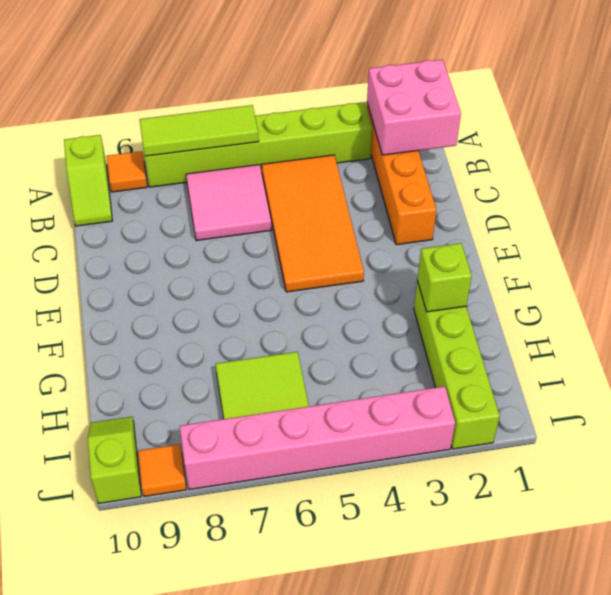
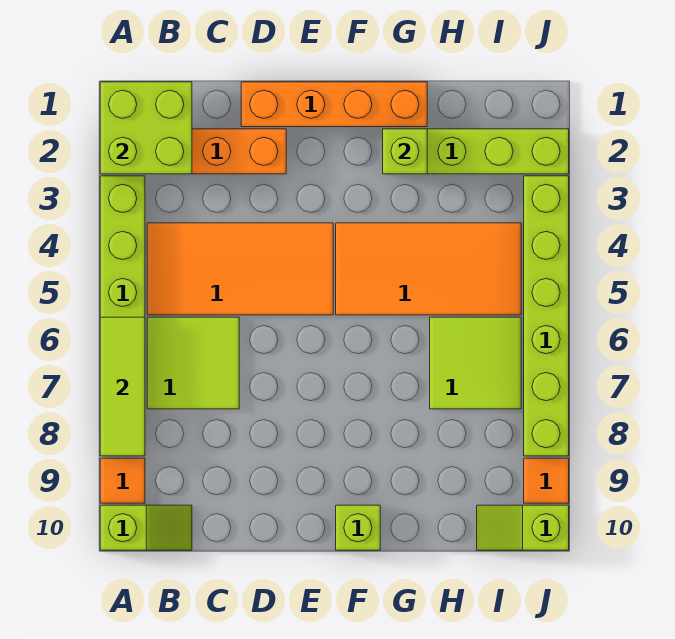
pink 2x2 brick [367,60,461,155] -> lime 2x2 brick [100,82,192,174]
pink 2x2 tile [186,165,272,241] -> lime 2x2 tile [147,317,239,409]
none -> orange 1x4 brick [241,82,427,127]
none -> orange 2x4 tile [336,223,521,315]
none -> lime 1x1 brick [336,505,380,550]
pink 1x6 brick [180,386,455,490] -> lime 1x6 brick [524,176,569,456]

